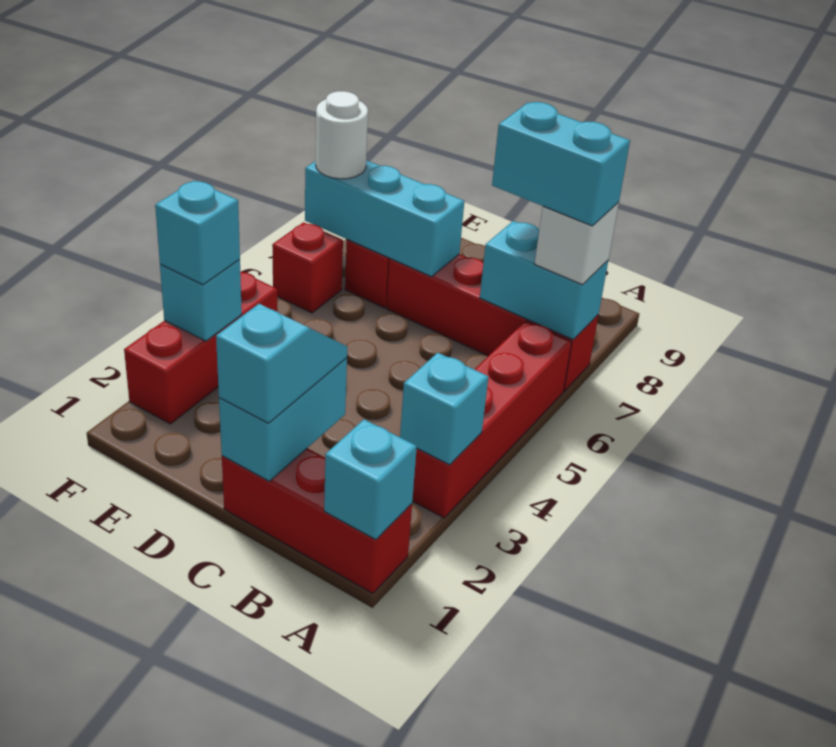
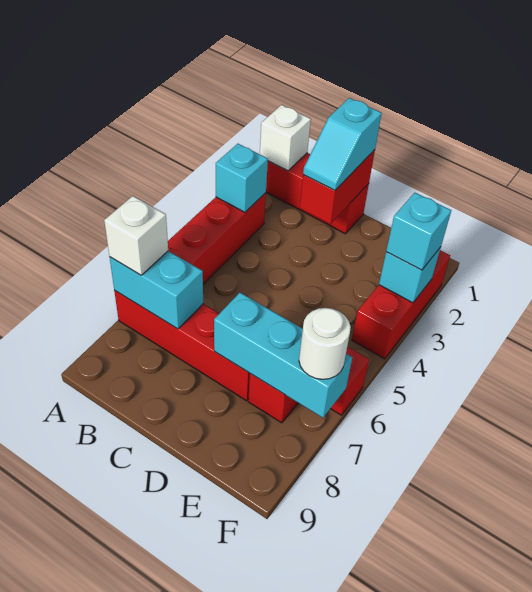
cyan 1x1 brick [324,419,417,540] -> white 1x1 brick [260,105,311,171]
cyan 1x2 brick [492,102,630,226] -> none
cyan 1x2 brick [219,358,347,481] -> red 1x2 brick [300,150,375,224]

